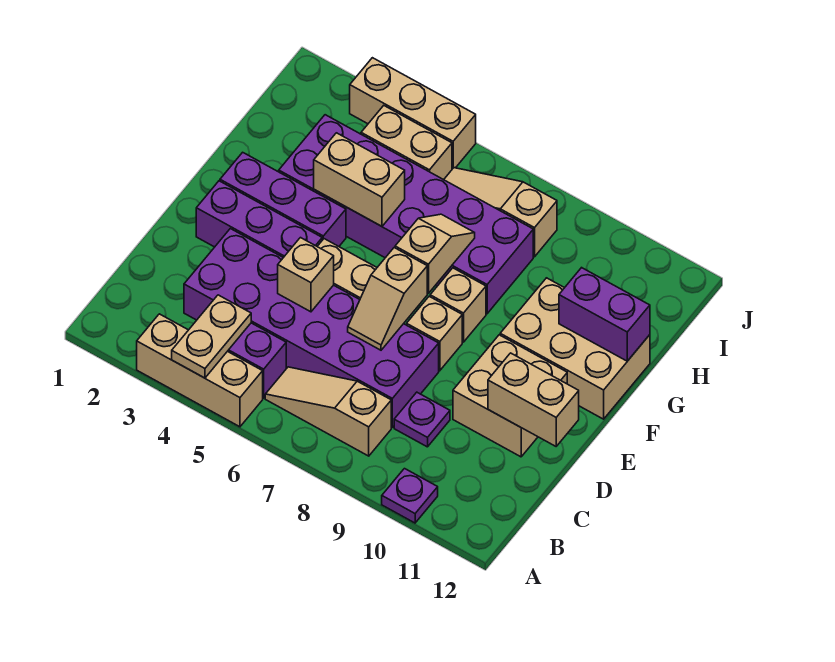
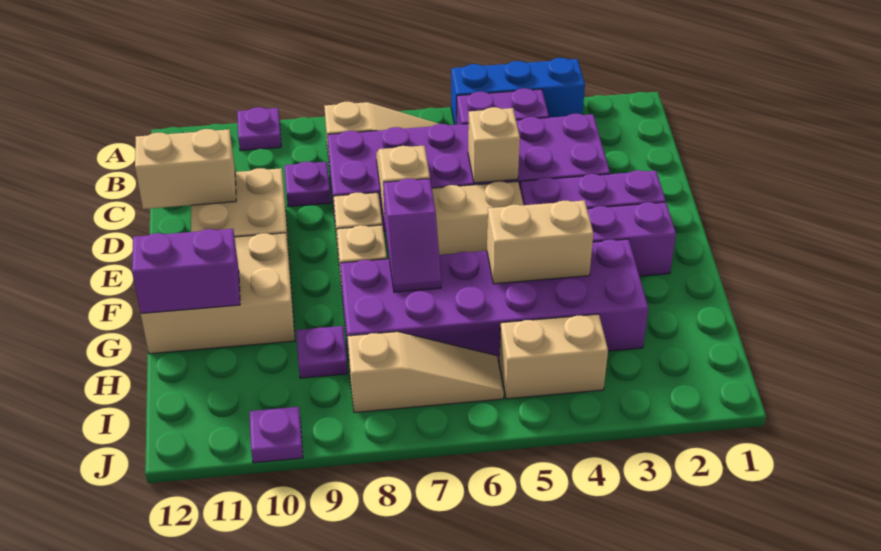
tan 1x3 brick [137,314,263,427] -> blue 1x3 brick [451,58,585,125]
tan 1x2 plate [172,295,251,378] -> none
tan 1x2 slope [395,214,475,293] -> purple 1x2 slope [383,178,441,292]
none -> purple 1x1 plate [296,326,348,378]
tan 1x3 brick [350,58,476,169] -> none
none -> purple 1x1 plate [250,407,303,463]

